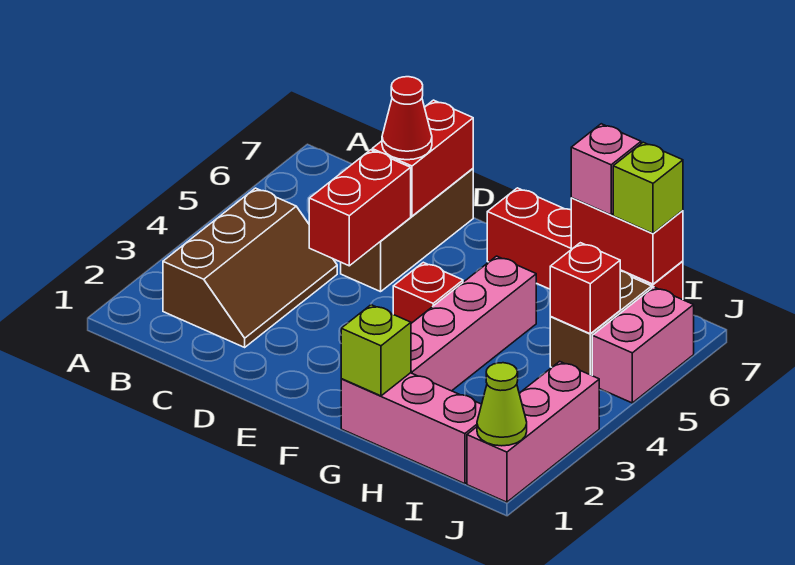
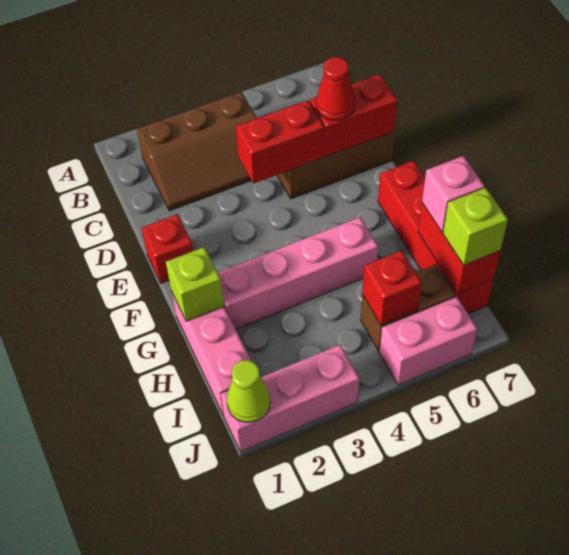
red 1x1 brick [393,262,463,323] -> red 1x1 brick moved to [142,214,193,283]

